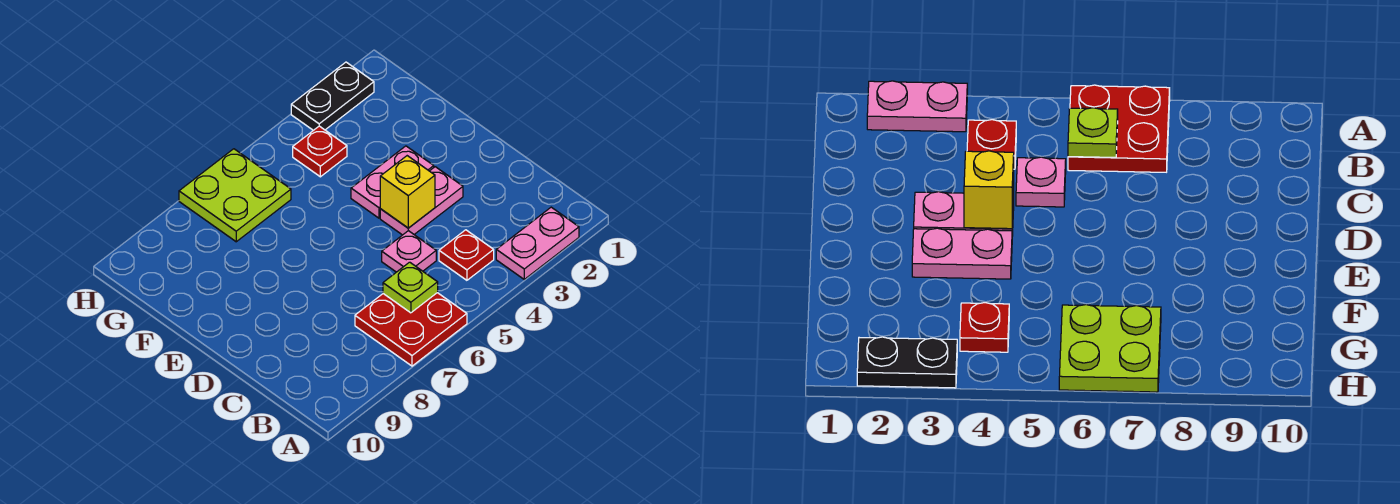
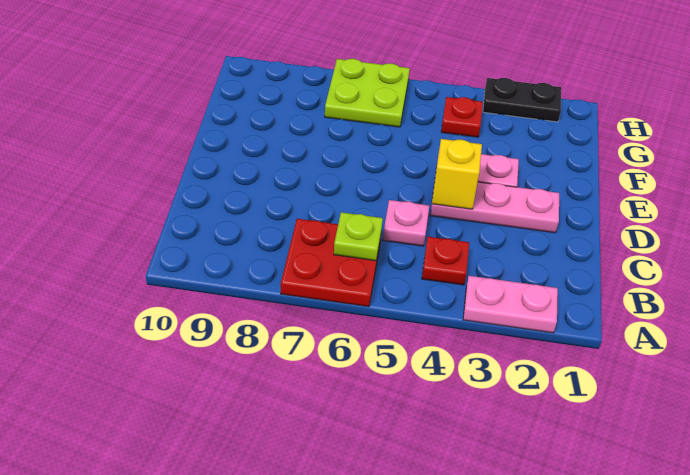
pink 1x2 plate [380,167,463,235] -> pink 1x3 plate [430,182,559,233]

